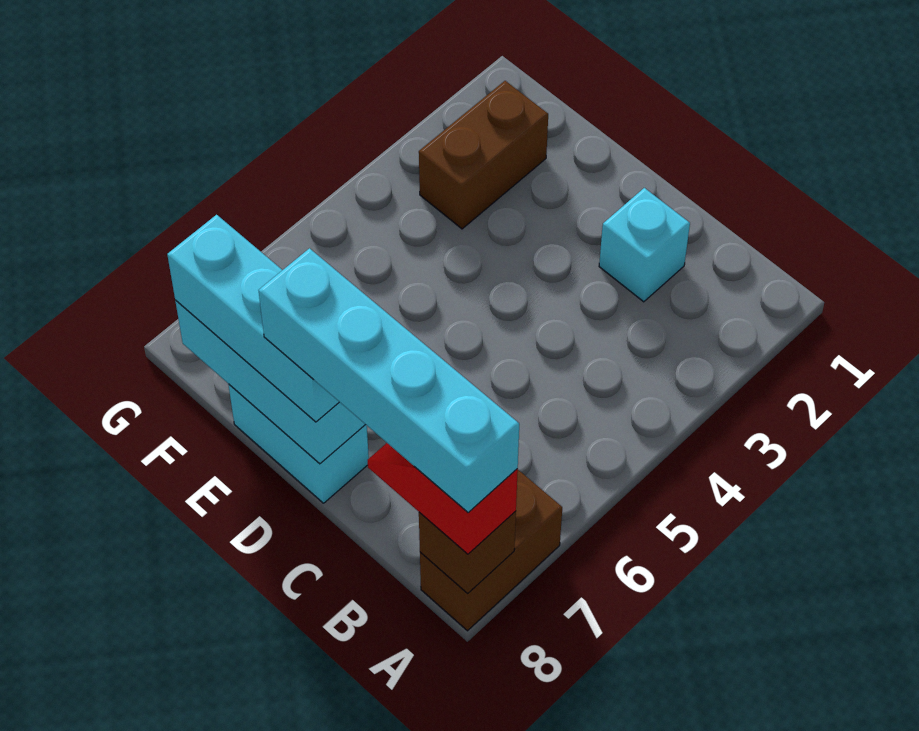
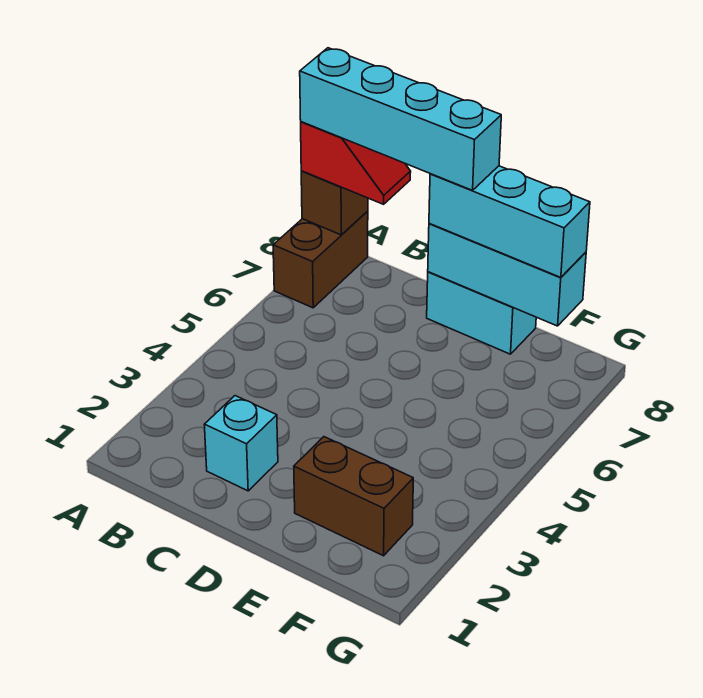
brown 1x2 brick [419,81,548,229] -> brown 1x2 brick turned to [294,437,413,556]

